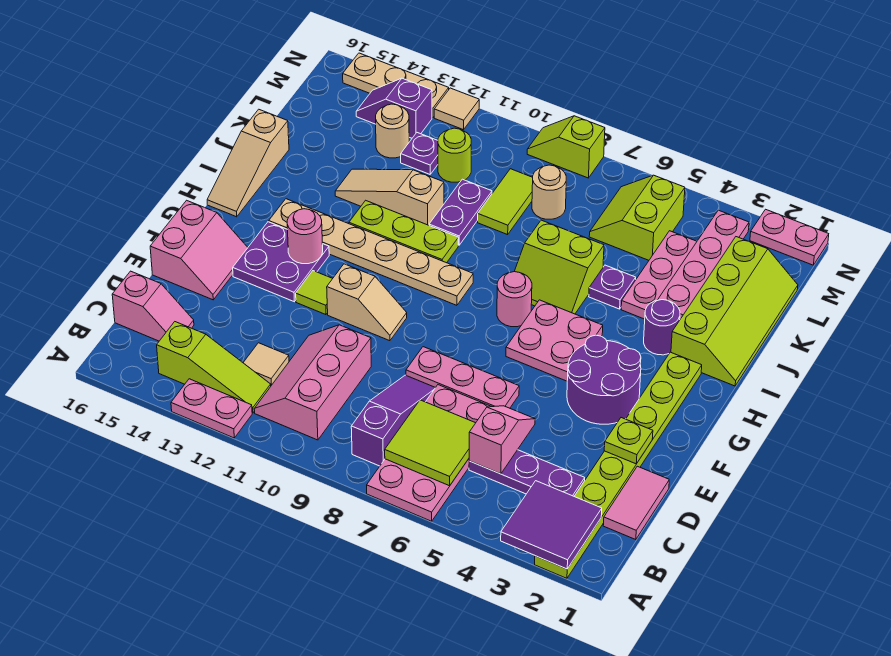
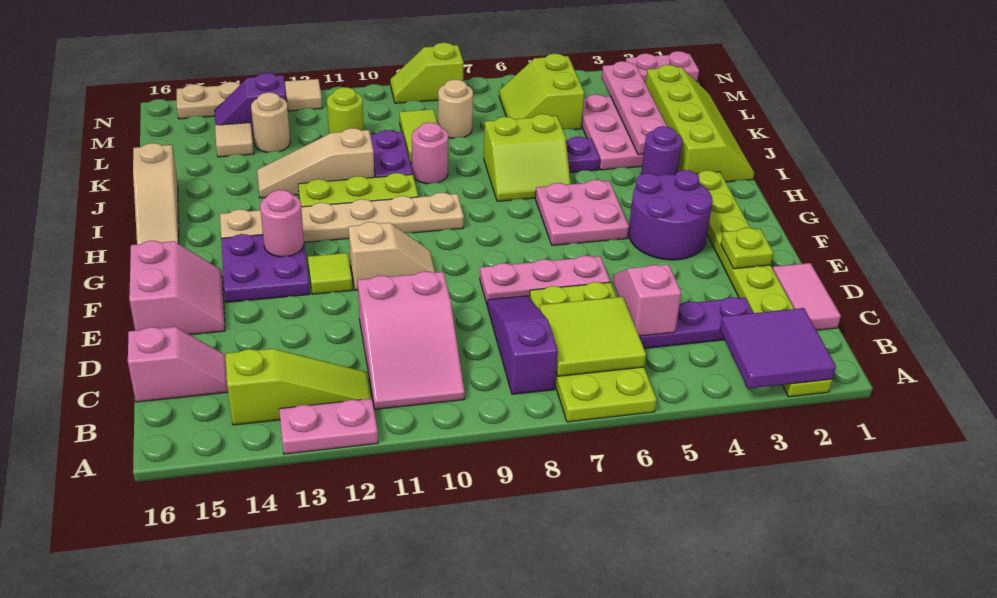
pink 2x4 plate [367,385,491,521] -> lime 2x4 plate [529,282,657,422]
pink 2x3 slope [254,325,371,440] -> pink 2x3 slope turned to [358,271,465,409]
tan 1x1 tile [243,343,289,385] -> tan 1x1 tile moved to [215,123,254,157]
pink 1x1 round brick [497,272,532,327] -> pink 1x1 round brick moved to [412,122,448,184]
purple 1x1 plate [401,133,438,174] -> none

